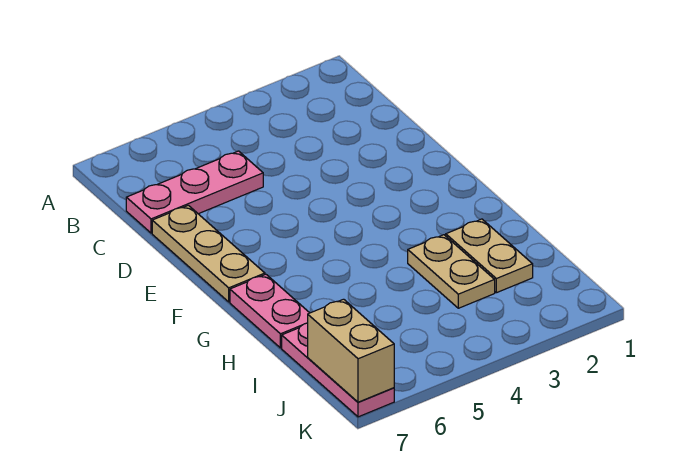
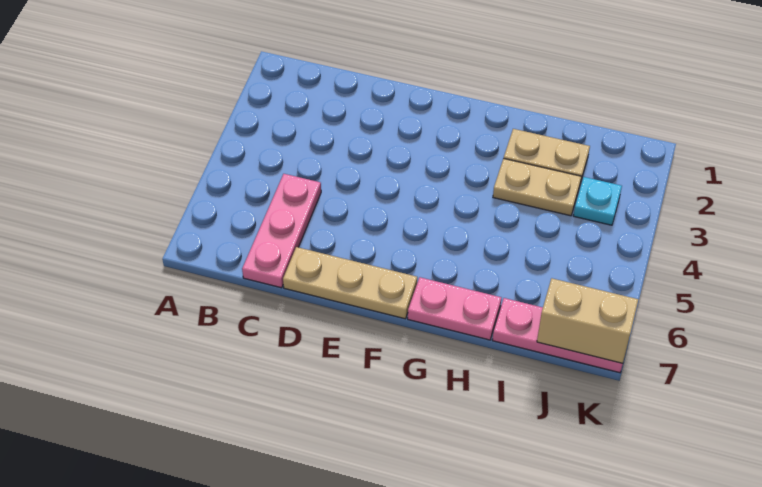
none -> cyan 1x1 plate [573,177,622,225]

